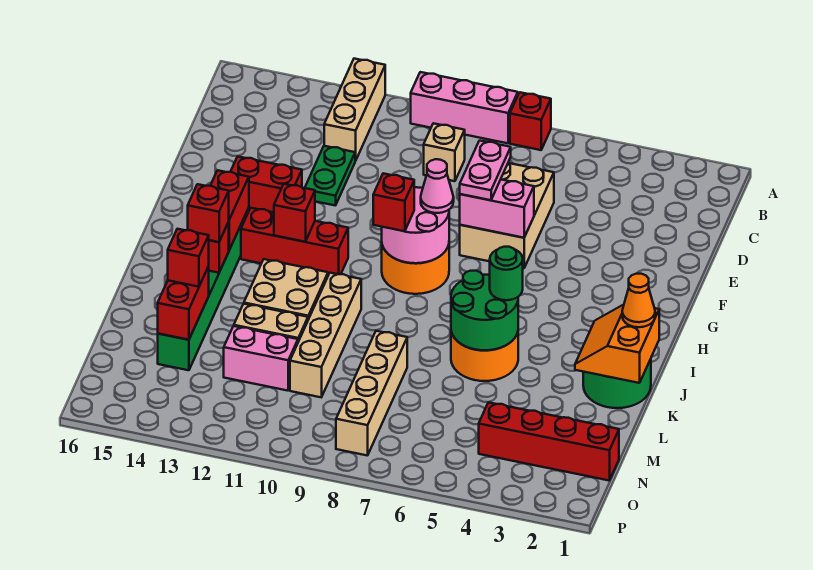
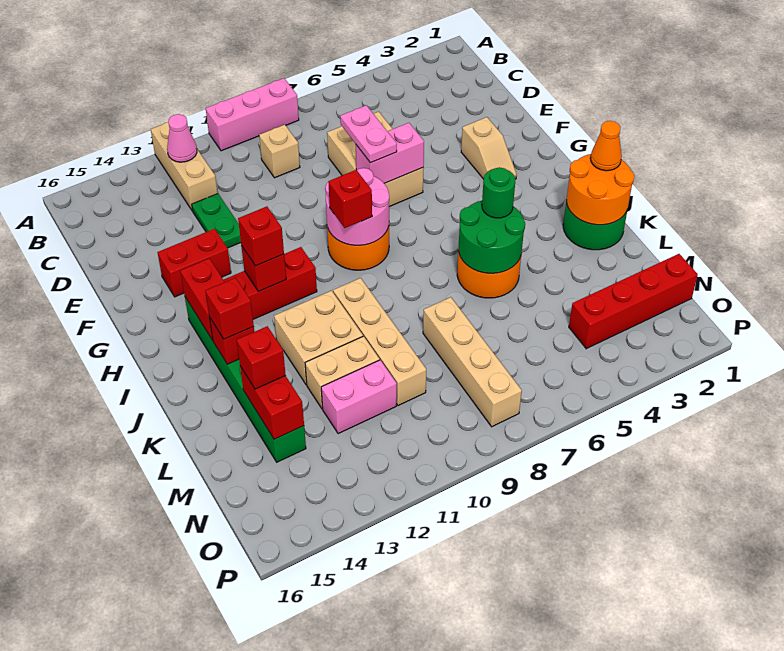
red 1x1 brick [510,92,551,150] -> red 1x1 brick moved to [238,206,284,266]
none -> tan 1x2 slope [461,117,517,179]
pink 1x1 cone [421,159,454,213] -> pink 1x1 cone moved to [167,114,197,162]
orange 2x2 slope [575,305,659,383] -> orange 2x2 round brick [567,154,635,225]

